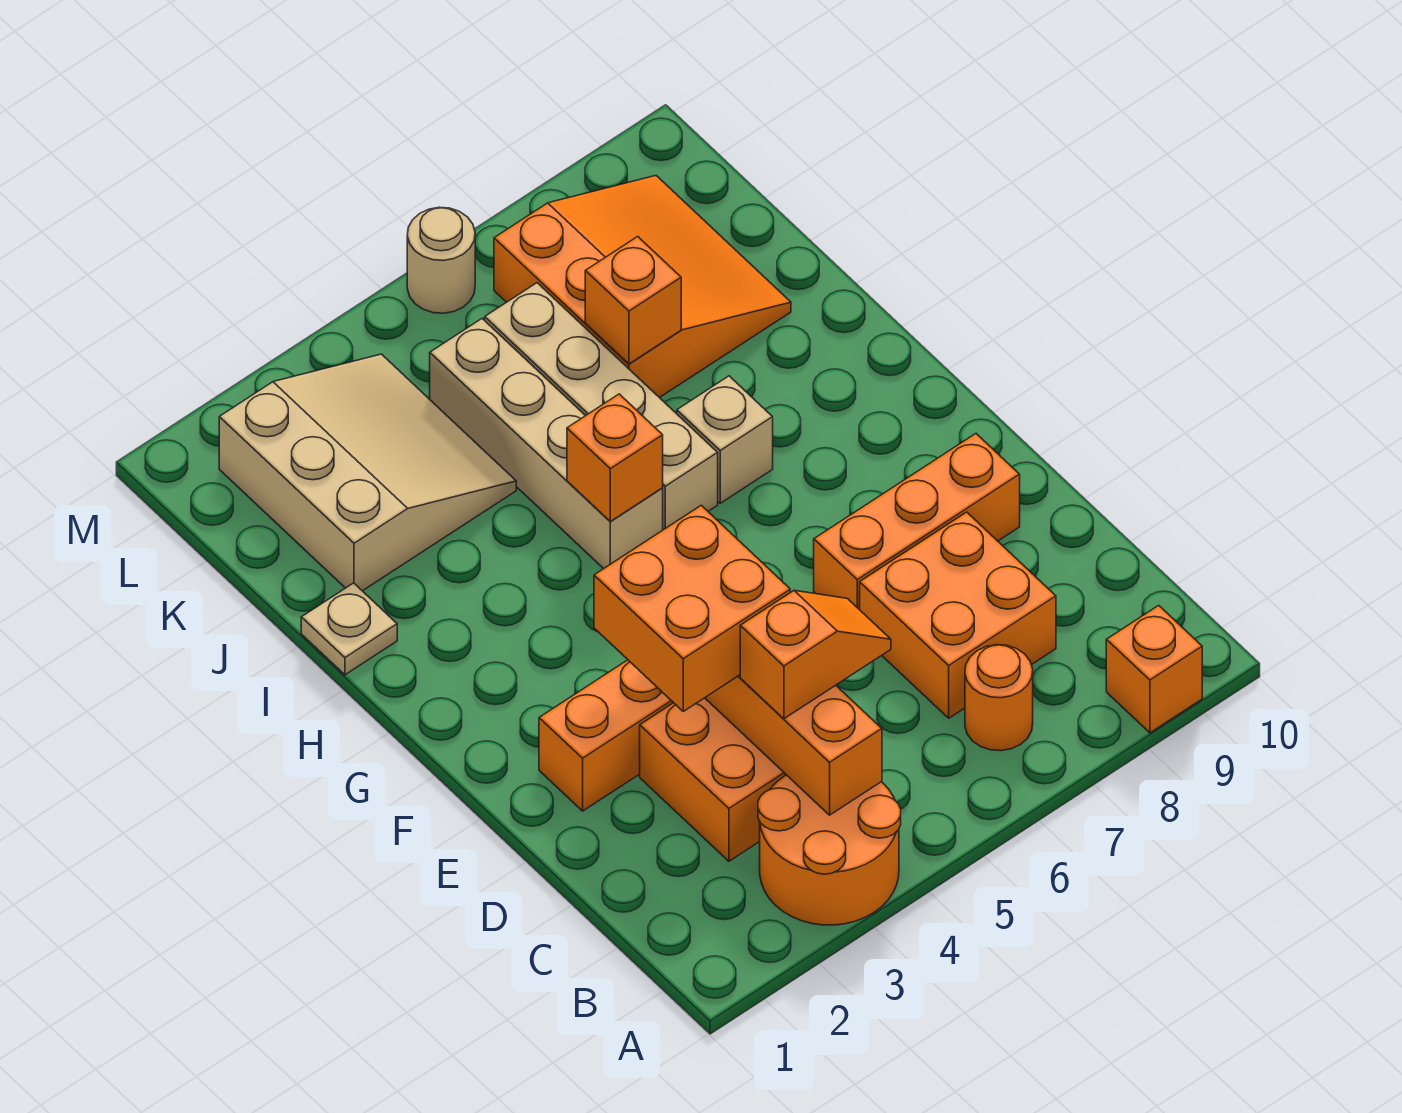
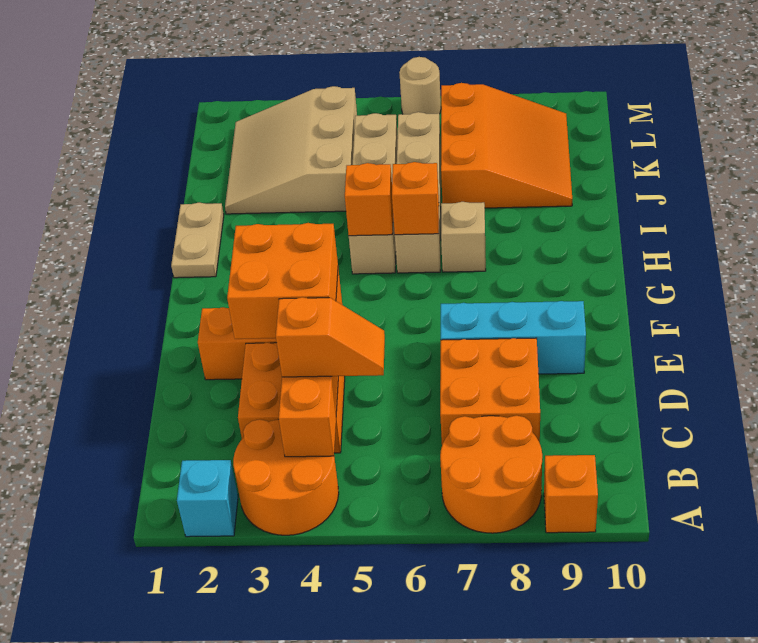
none -> cyan 1x1 brick [177,460,238,537]
orange 1x1 round brick [965,645,1033,751] -> orange 2x2 round brick [440,415,542,533]
orange 1x3 brick [814,434,1020,610] -> cyan 1x3 brick [441,301,586,374]
tan 1x1 plate [301,583,397,675] -> tan 1x2 plate [171,202,224,278]
tan 3x3 slope [219,354,516,591] -> tan 3x3 slope turned to [225,86,357,214]
orange 1x1 brick [585,237,681,364] -> orange 1x1 brick moved to [392,162,439,235]

